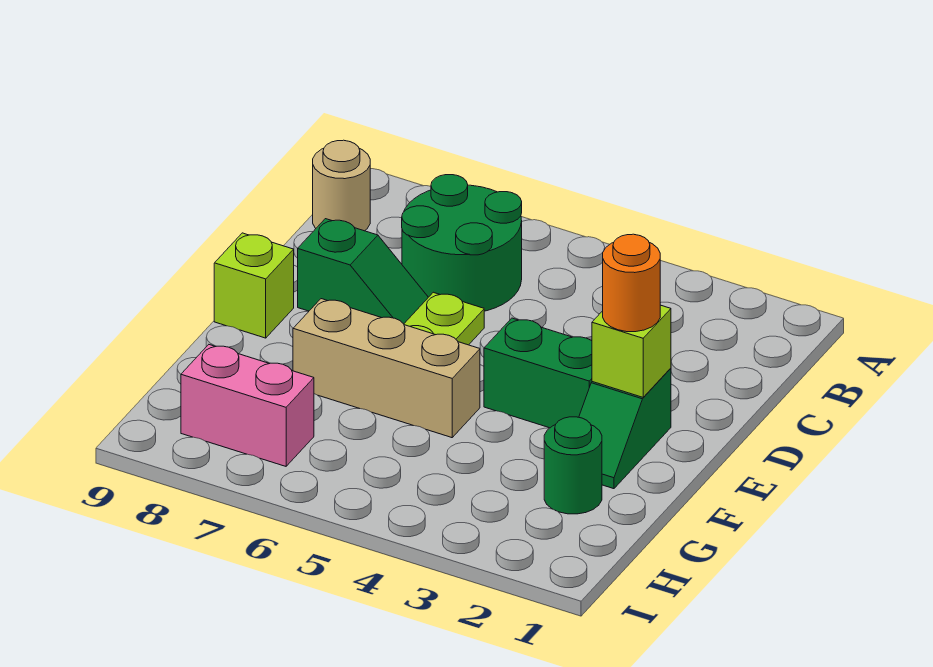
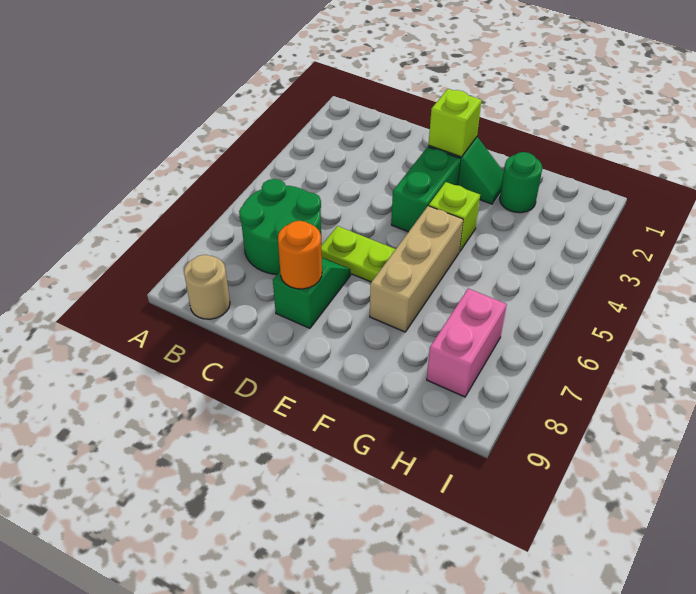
orange 1x1 round brick [603,234,660,332] -> orange 1x1 round brick moved to [278,221,322,289]
lime 1x1 brick [214,233,294,338] -> lime 1x1 brick moved to [429,182,480,252]

